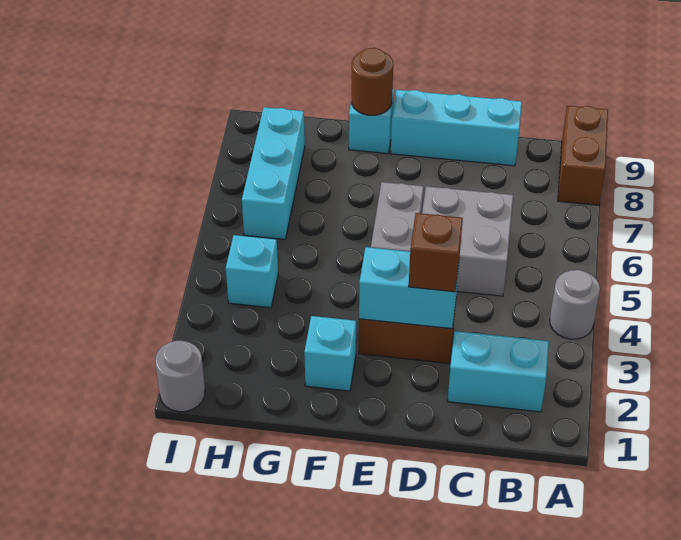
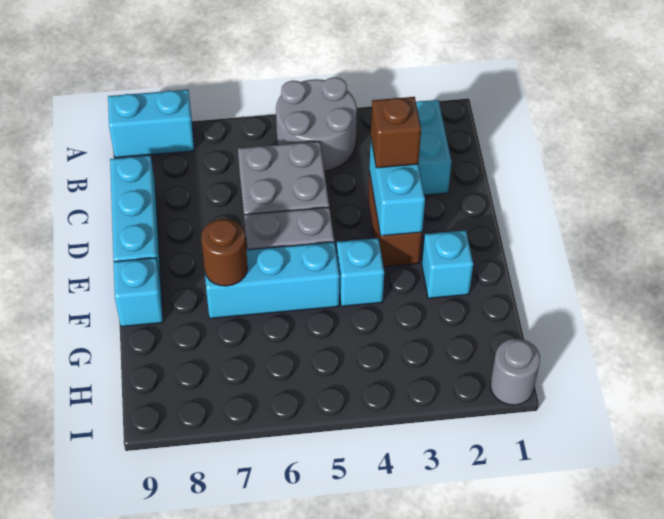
grey 1x1 round brick [550,270,600,339] -> grey 2x2 round brick [276,77,357,171]
brown 1x2 brick [558,106,608,205] -> cyan 1x2 brick [108,90,194,158]
brown 1x1 round brick [352,48,393,115] -> brown 1x1 round brick moved to [201,219,248,286]
cyan 1x1 brick [226,235,278,308] -> cyan 1x1 brick moved to [337,238,384,306]
cyan 1x3 brick [242,107,305,239] -> cyan 1x3 brick moved to [205,242,340,318]

